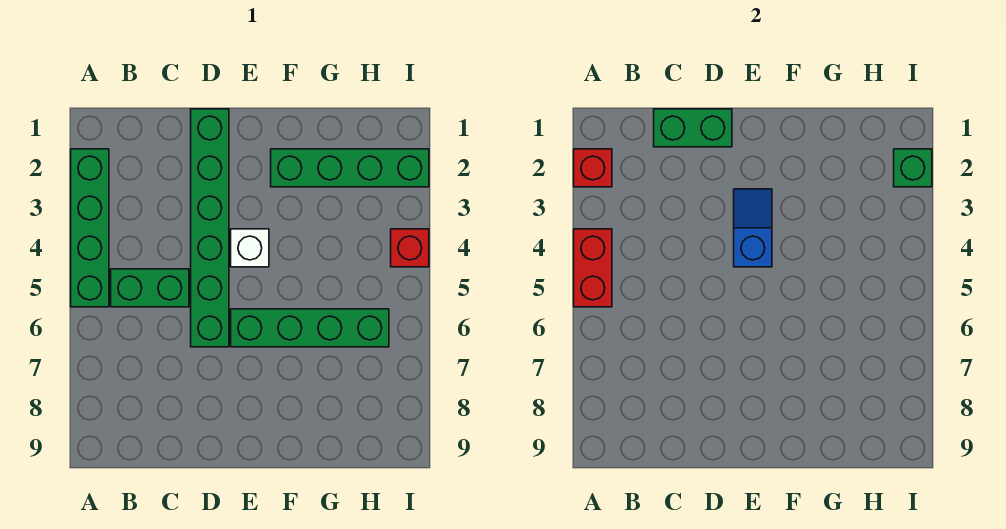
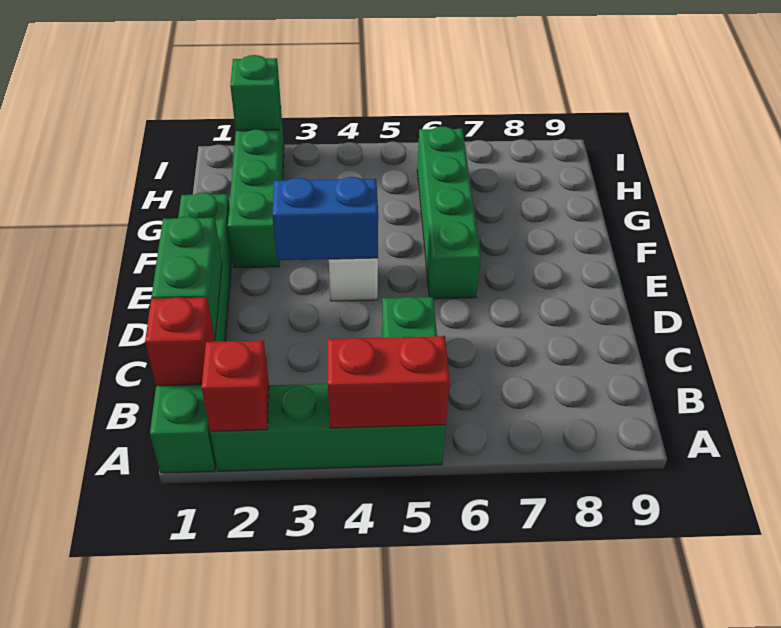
green 1x6 brick [191,109,229,347] -> green 1x6 brick turned to [150,192,232,473]
blue 1x2 slope [734,189,772,267] -> blue 1x2 brick [272,177,378,260]
red 1x1 brick [391,229,429,267] -> red 1x1 brick moved to [145,297,215,386]

